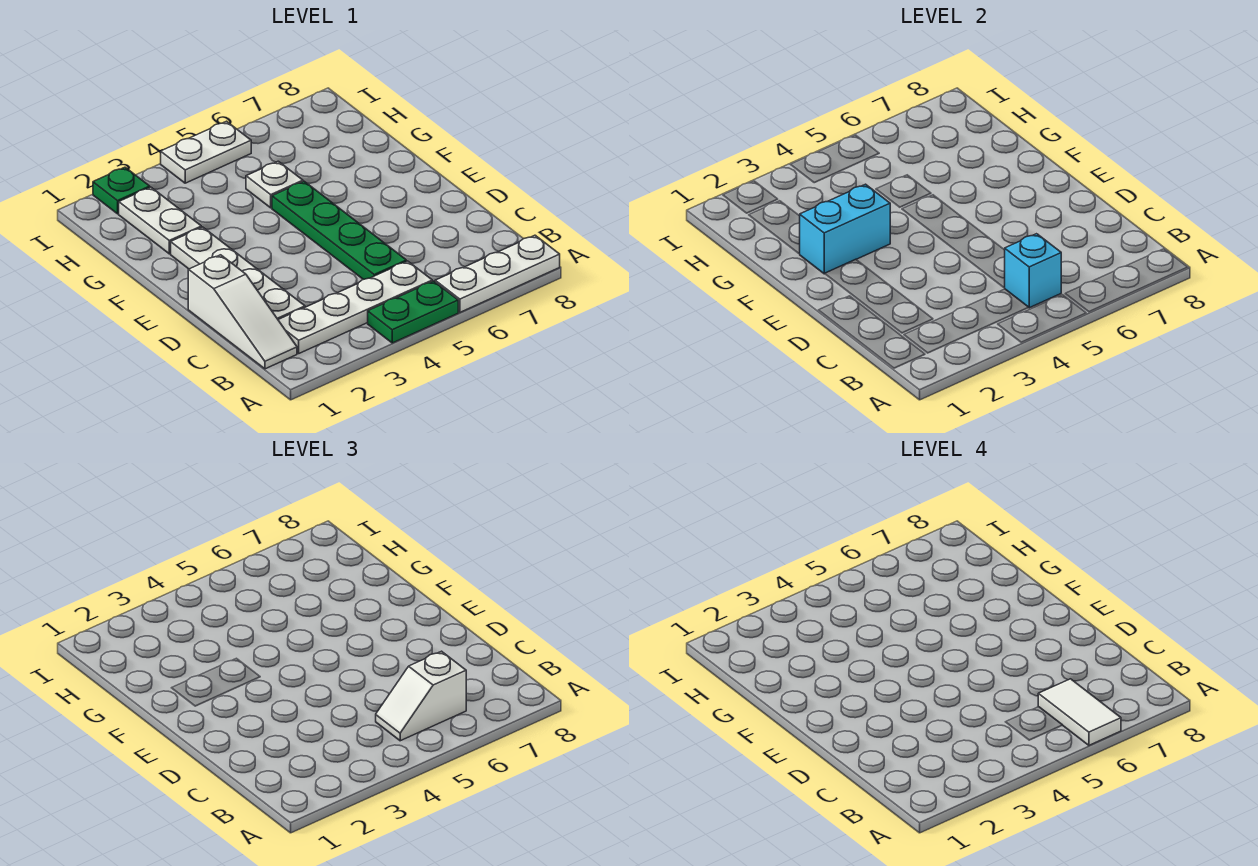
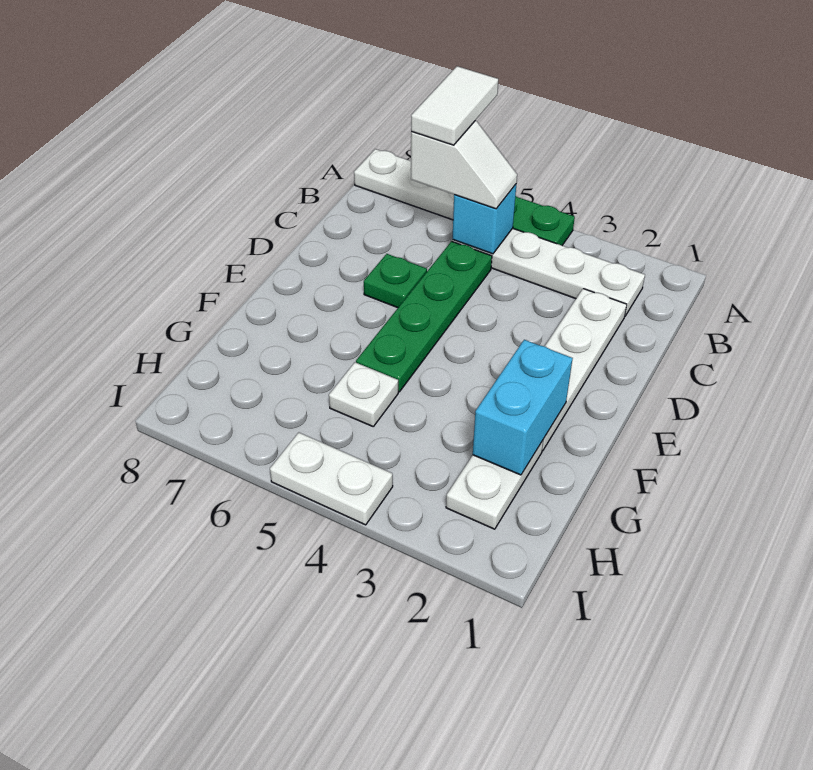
white 1x3 slope [188,255,297,369] -> none
cyan 1x2 brick [800,184,890,274] -> cyan 1x2 brick turned to [473,340,573,475]
green 1x1 plate [93,167,150,214] -> green 1x1 plate moved to [364,254,427,308]

